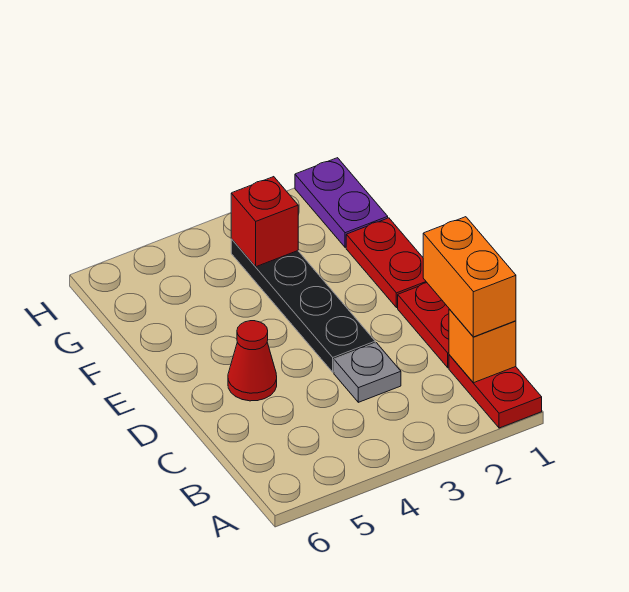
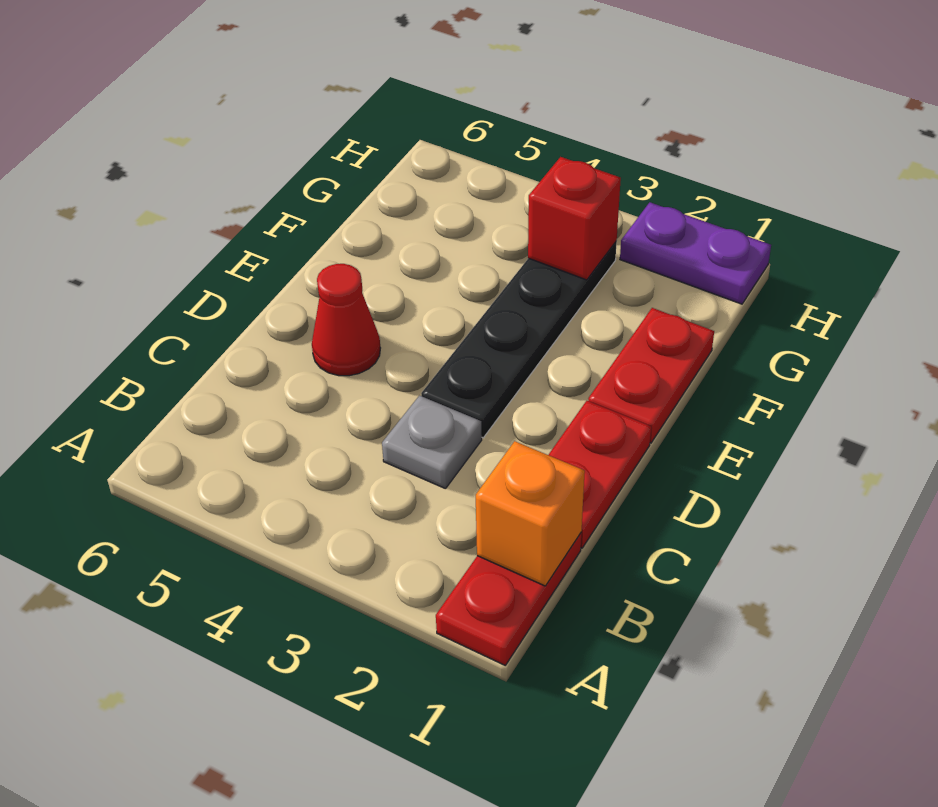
orange 1x2 brick [423,217,516,337] -> none
purple 1x2 plate [295,158,388,247] -> purple 1x2 plate turned to [620,202,771,304]

